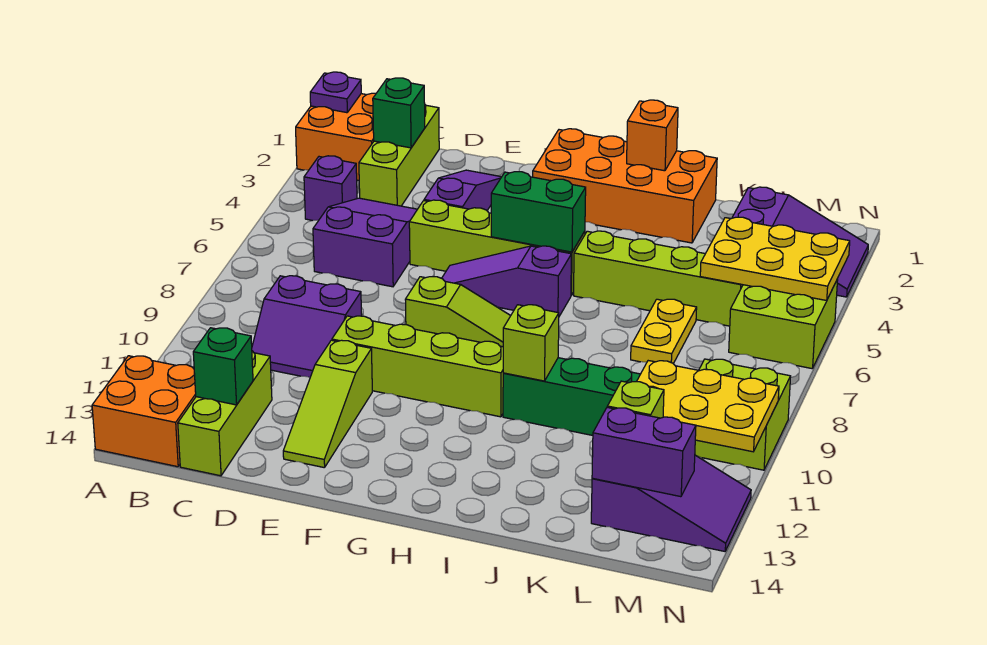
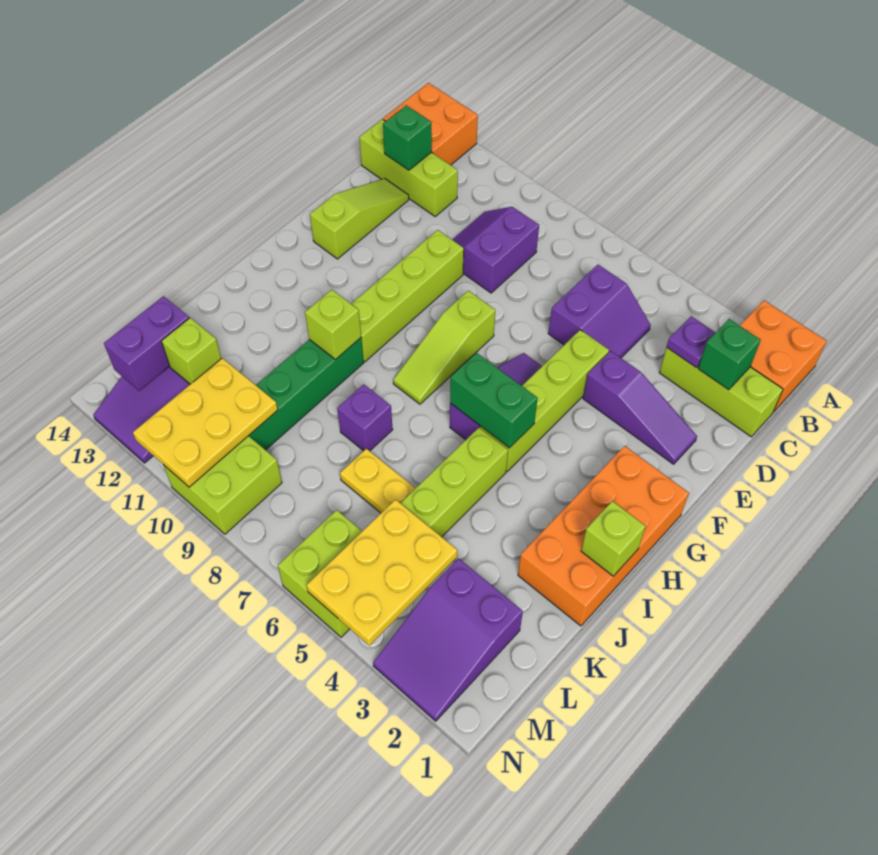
purple 1x1 plate [310,72,361,113] -> purple 1x1 plate moved to [667,316,716,368]
purple 1x1 brick [304,156,357,221] -> purple 1x1 brick moved to [337,384,393,451]
purple 2x3 slope [313,198,417,287] -> purple 2x2 slope [548,265,650,358]
lime 1x3 slope [283,340,372,468] -> lime 1x3 slope turned to [310,178,409,259]
green 1x2 brick [491,172,586,252] -> green 1x2 brick turned to [450,353,538,448]
orange 1x1 brick [627,100,678,171] -> lime 1x1 brick [581,501,646,576]

